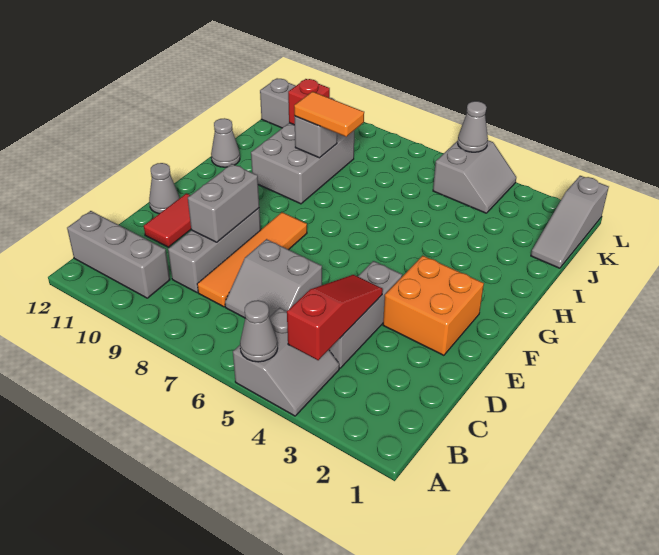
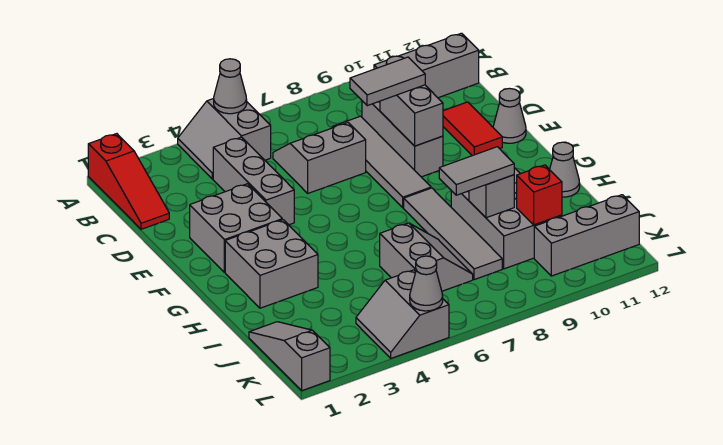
red 1x3 slope [287,275,383,360] -> red 1x3 slope moved to [88,134,169,229]
orange 1x4 tile [197,212,307,307] -> grey 1x4 tile [332,116,431,208]
none -> grey 1x2 tile [350,57,425,106]
orange 2x2 brick [383,256,484,355] -> grey 2x2 brick [190,184,282,272]
none -> grey 2x2 brick [225,220,318,308]
none -> grey 1x4 tile [404,188,502,280]
none -> grey 2x2 slope [380,223,473,291]
orange 1x2 tile [294,92,364,137] -> grey 1x2 tile [439,147,514,195]

